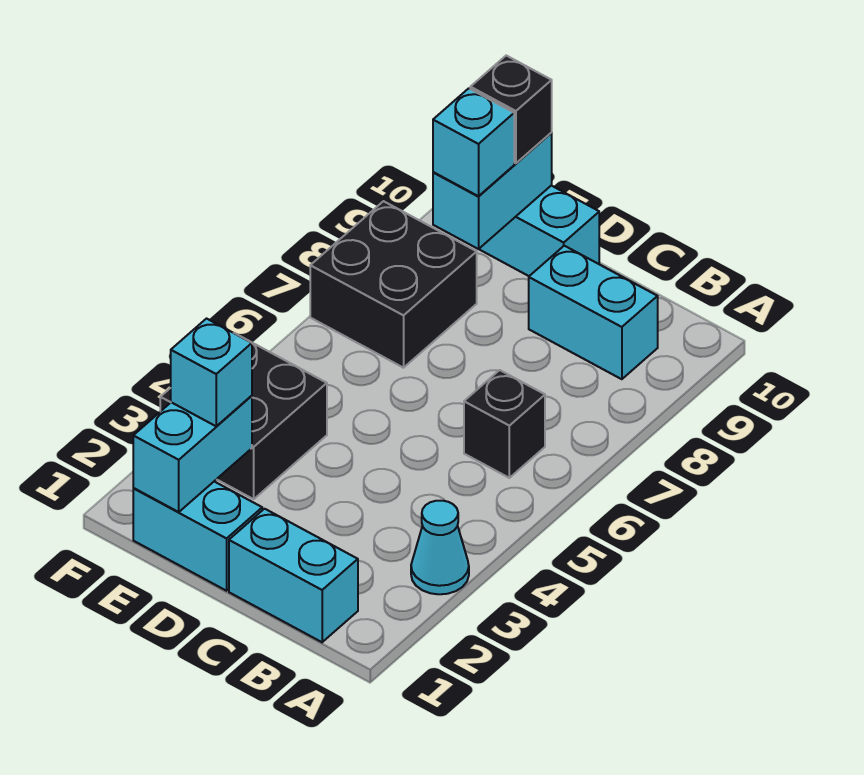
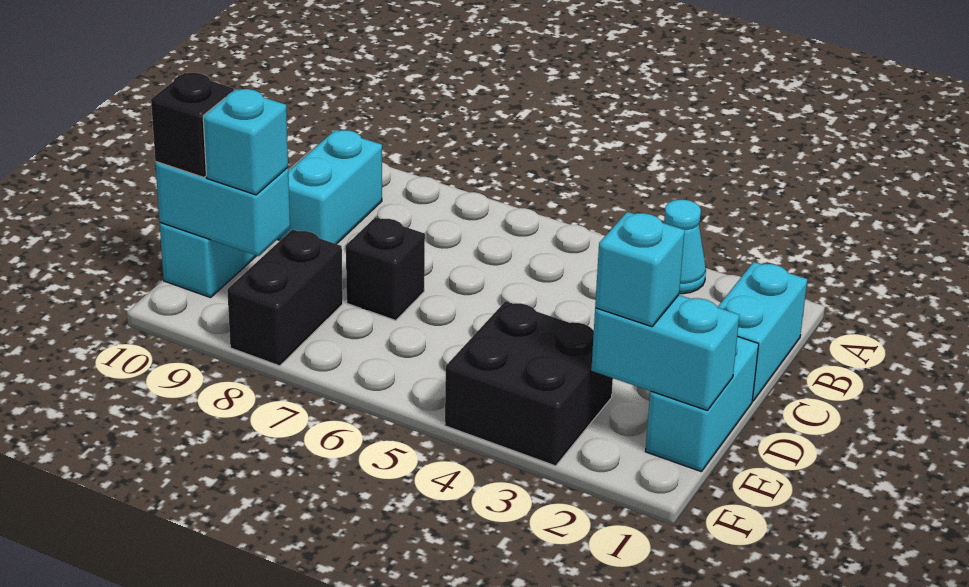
black 1x1 brick [464,370,545,478] -> black 1x1 brick moved to [346,217,425,321]
black 2x2 brick [310,201,477,368] -> black 1x2 brick [227,229,343,366]

